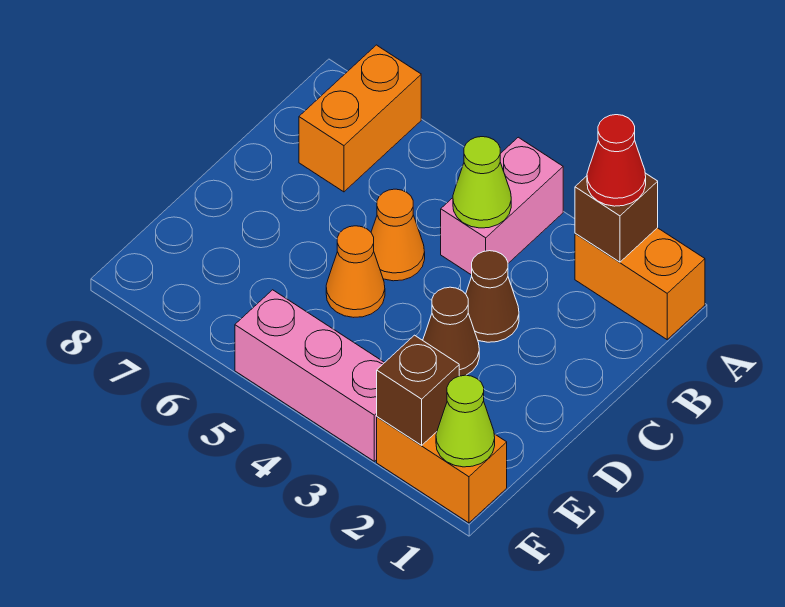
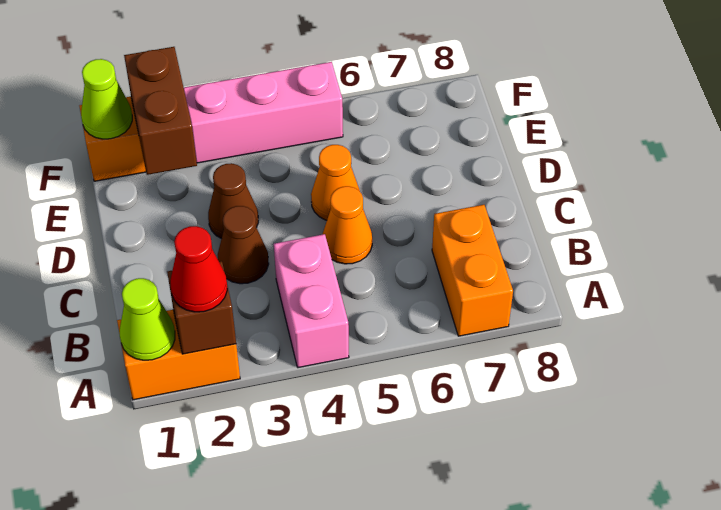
lime 1x1 cone [453,137,511,228] -> lime 1x1 cone moved to [120,278,175,360]
brown 1x1 brick [377,335,459,445] -> brown 1x2 brick [124,47,197,175]

